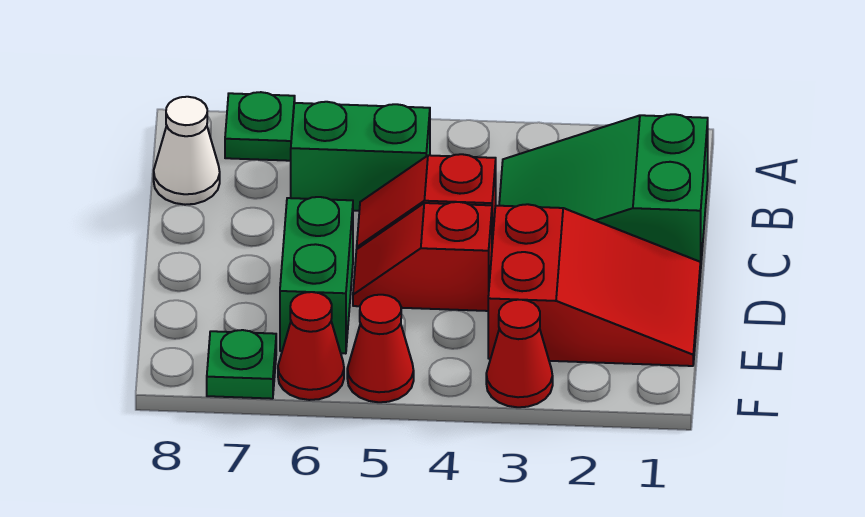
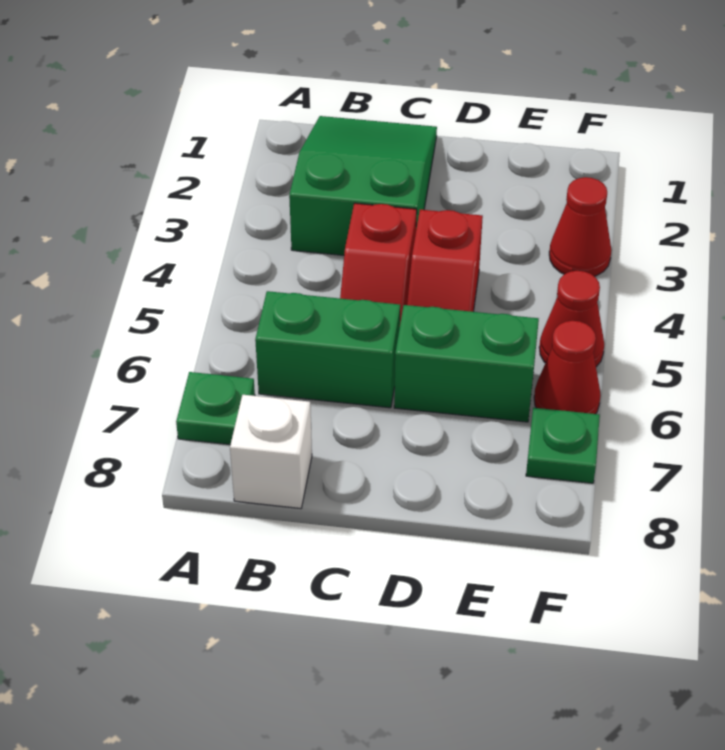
green 2x3 slope [499,114,708,262] -> green 2x3 slope turned to [289,116,437,255]
green 1x2 brick [291,102,430,211] -> green 1x2 brick turned to [255,291,400,408]
white 1x1 cone [154,97,220,205] -> white 1x1 brick [230,395,312,509]
red 2x3 slope [488,204,701,366] -> none

